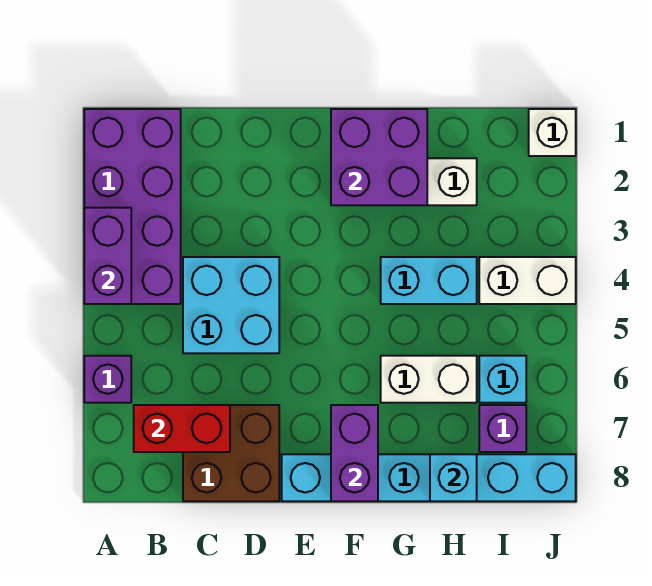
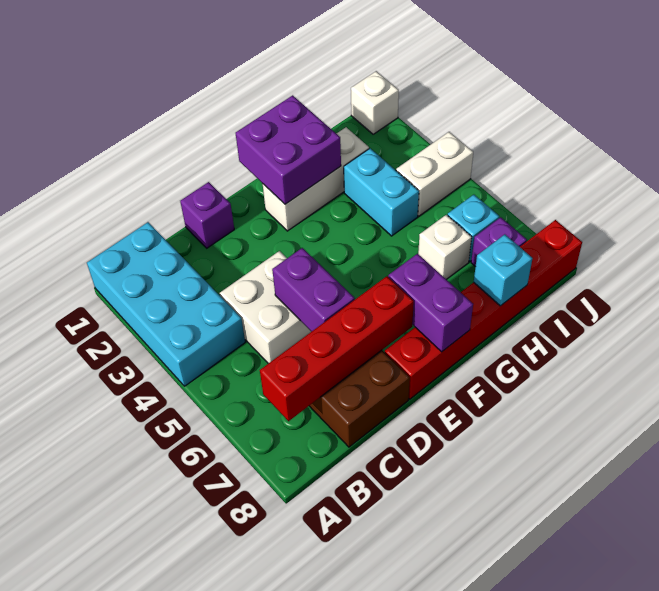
purple 2x4 brick [84,109,181,304] -> cyan 2x4 brick [87,222,245,386]
purple 1x2 brick [84,208,131,304] -> purple 1x2 brick moved to [272,248,355,332]
purple 1x1 brick [84,356,131,403] -> purple 1x1 brick moved to [180,182,234,248]
red 1x2 brick [134,405,230,452] -> red 1x4 brick [260,276,414,421]
cyan 2x2 brick [183,257,279,353] -> white 2x2 brick [220,251,311,364]
cyan 1x6 brick [282,454,576,501] -> red 1x6 brick [385,220,582,399]
cyan 1x2 brick [381,257,477,304] -> cyan 1x2 brick turned to [344,148,419,236]
white 1x2 brick [381,356,477,403] -> white 1x1 brick [418,215,472,279]

